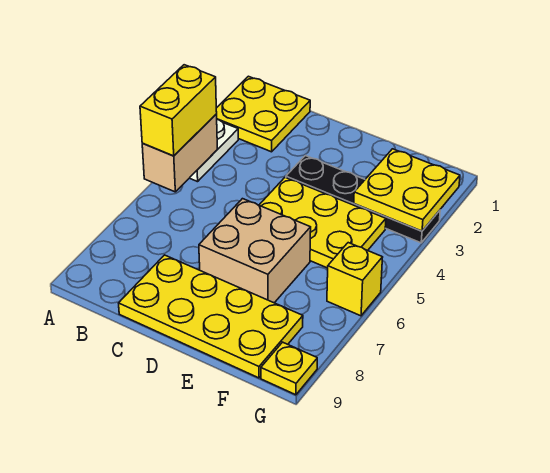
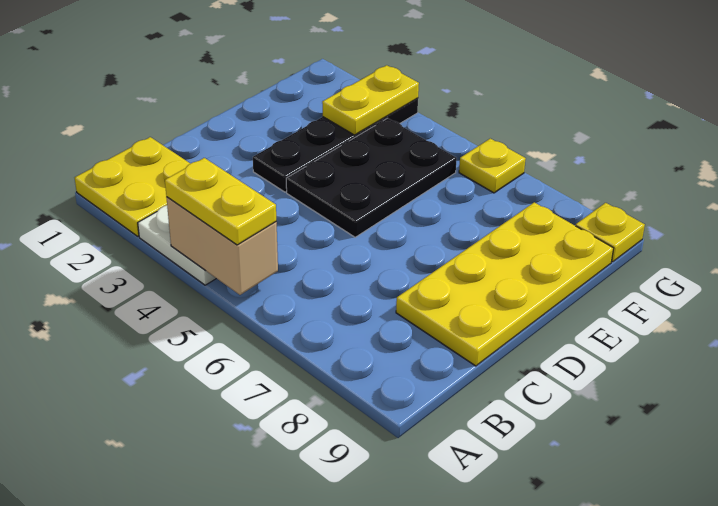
yellow 1x2 brick [140,65,217,156] -> yellow 1x2 plate [165,158,276,245]
yellow 2x3 plate [259,177,386,268] -> black 2x3 plate [286,118,457,237]
tan 2x2 brick [199,199,311,303] -> none
yellow 2x2 plate [354,149,460,231] -> yellow 1x2 plate [322,65,419,135]
yellow 1x1 brick [327,243,383,316] -> yellow 1x1 plate [459,138,526,193]

